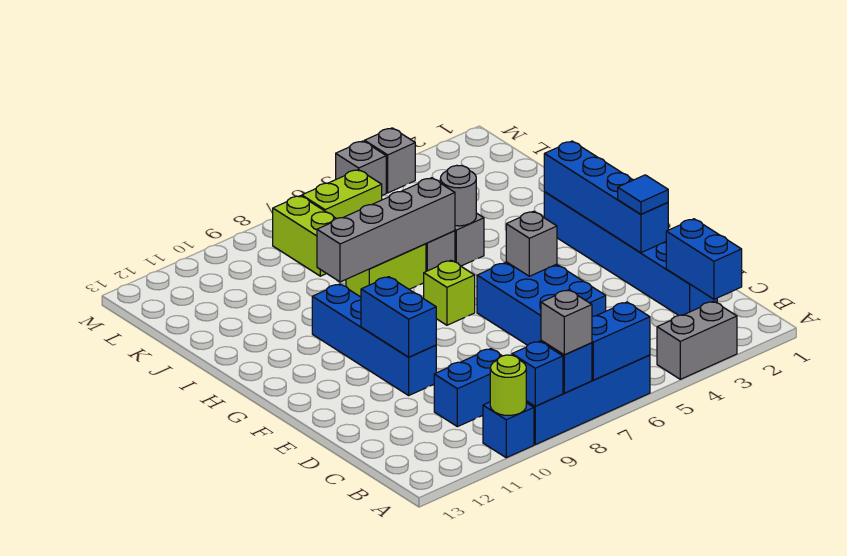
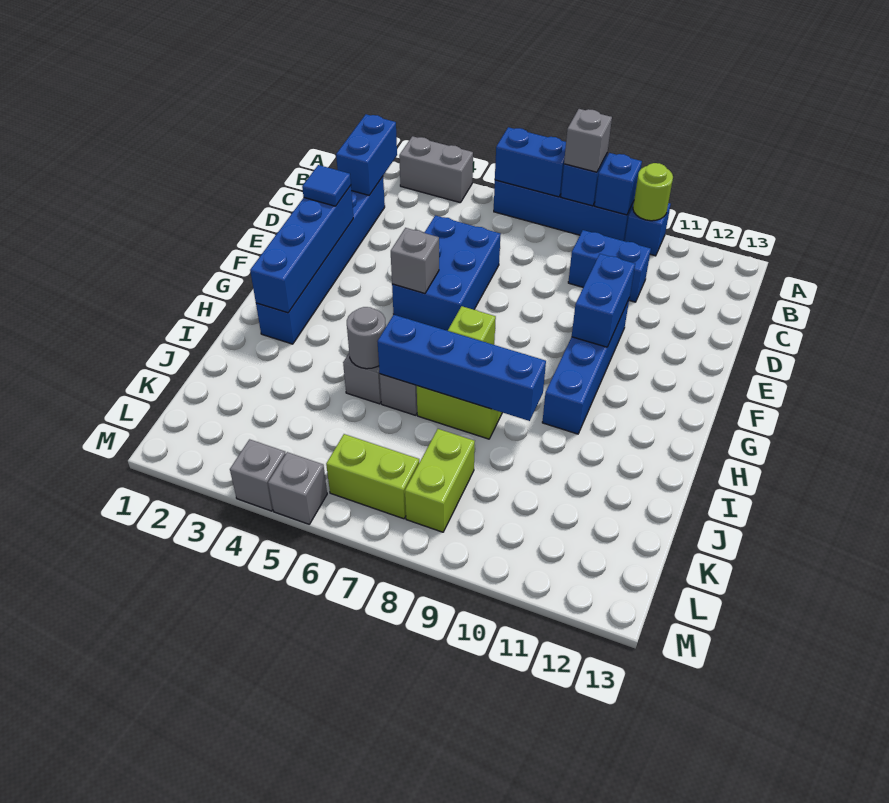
grey 1x4 brick [317,178,455,282] -> blue 1x4 brick [377,315,546,421]

